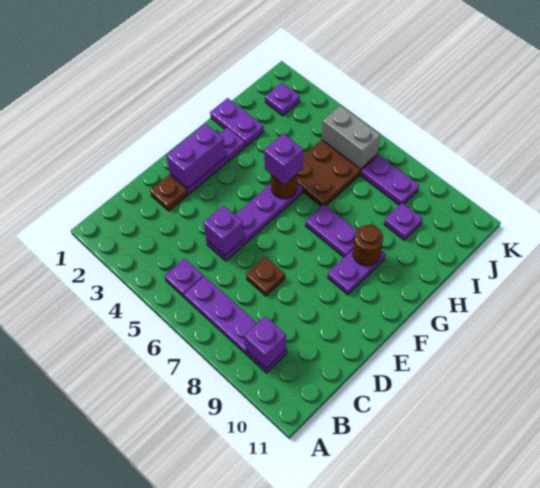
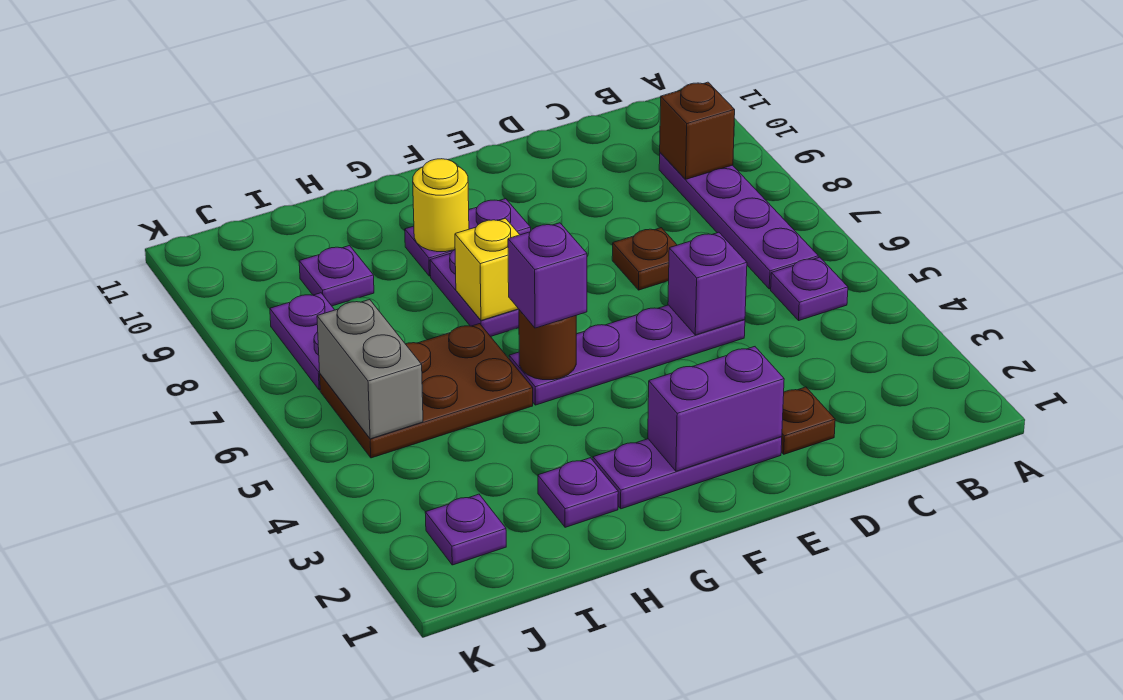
purple 1x1 brick [244,316,286,368] -> brown 1x1 brick [660,82,735,179]
none -> yellow 1x1 brick [455,218,520,320]
brown 1x1 round brick [353,225,383,266] -> yellow 1x1 round brick [413,159,469,252]
purple 1x2 plate [210,98,264,146] -> purple 1x1 plate [538,458,618,527]

